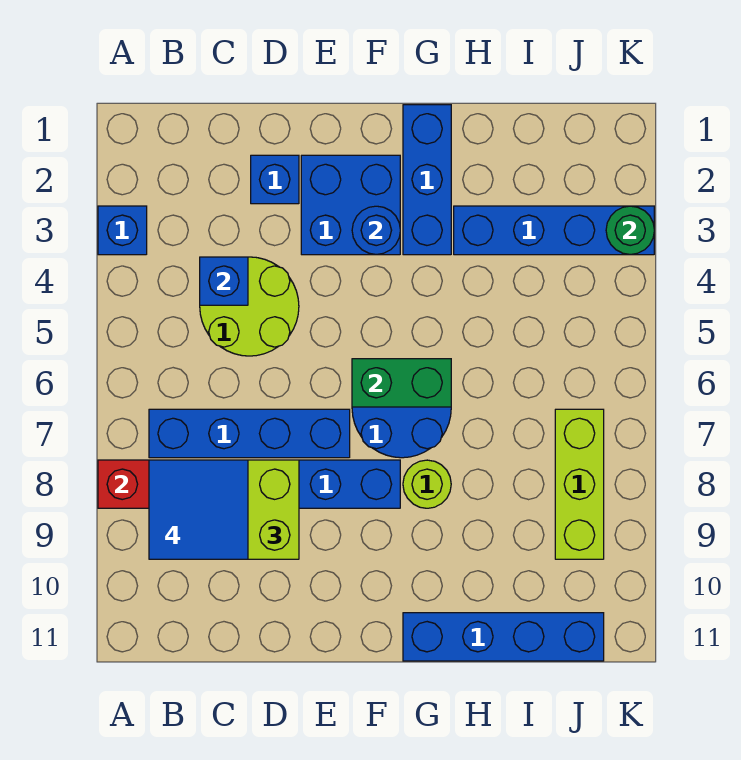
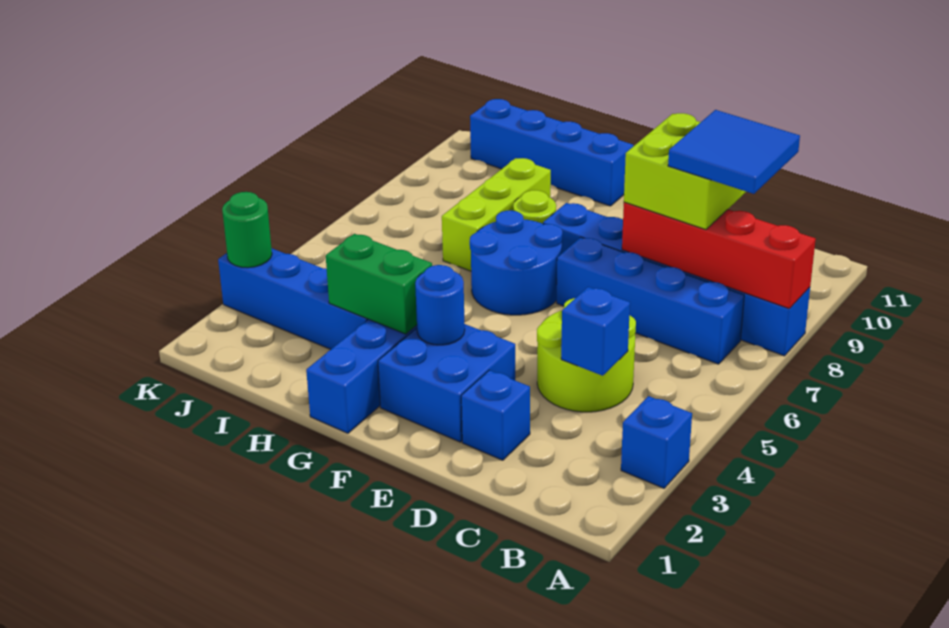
green 1x2 brick [352,359,451,407] -> green 1x2 brick moved to [326,234,432,334]
lime 1x3 brick [555,409,604,559] -> lime 1x3 brick moved to [442,158,551,271]

